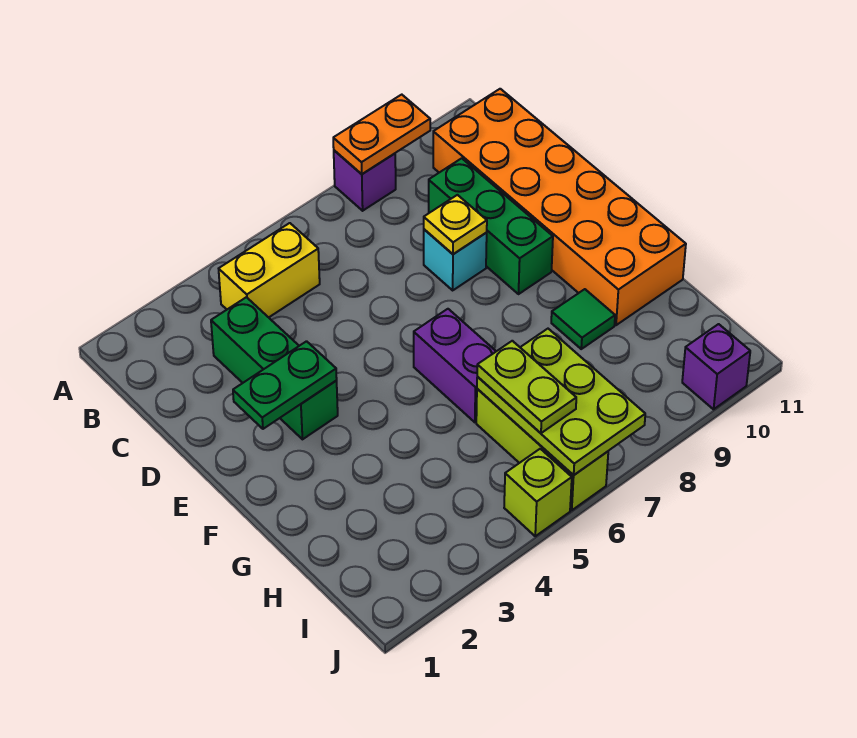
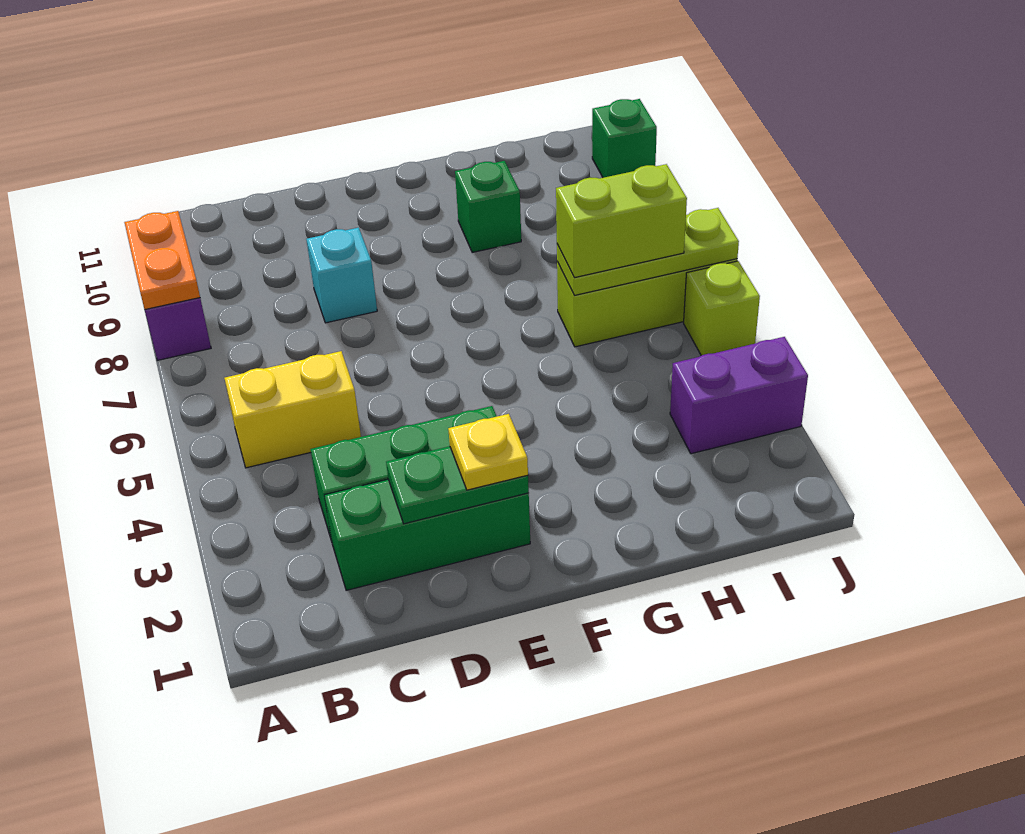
yellow 1x2 brick [219,223,320,317] -> yellow 1x2 brick turned to [224,351,361,468]
orange 2x6 brick [433,89,686,325] -> none
green 1x3 brick [429,158,553,294] -> green 1x3 brick moved to [324,479,530,590]
yellow 1x1 plate [424,195,487,254] -> yellow 1x1 plate moved to [448,414,528,490]
green 1x2 plate [233,341,337,429] -> green 1x2 plate turned to [386,446,529,524]
purple 1x2 brick [414,309,496,422] -> purple 1x2 brick moved to [670,337,808,454]
green 1x1 tile [551,289,615,349] -> green 1x1 brick [455,161,521,253]
lime 2x3 plate [477,329,645,475] -> lime 1x3 plate [557,208,739,295]
lime 1x2 plate [477,341,576,433] -> lime 1x2 brick [556,164,687,278]
purple 1x1 brick [682,324,750,409] -> green 1x1 brick [592,99,657,178]

